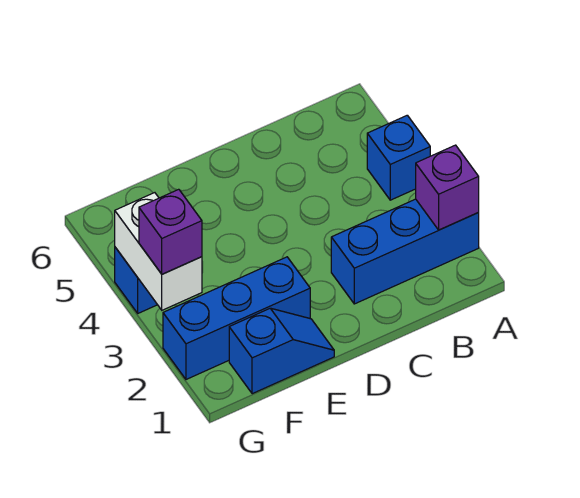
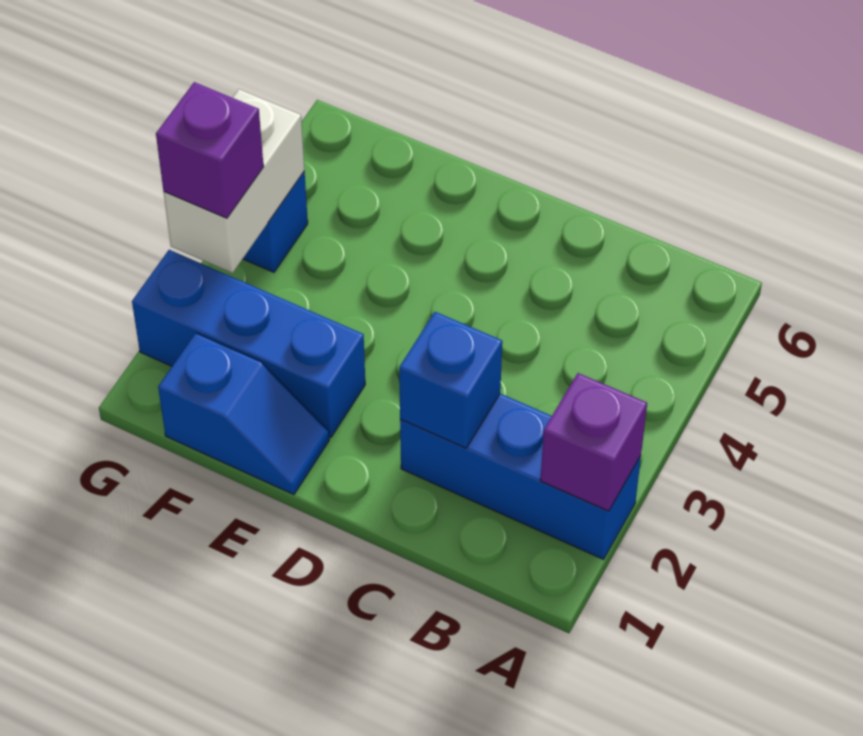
blue 1x1 brick [367,115,430,200] -> blue 1x1 brick moved to [399,312,502,448]

